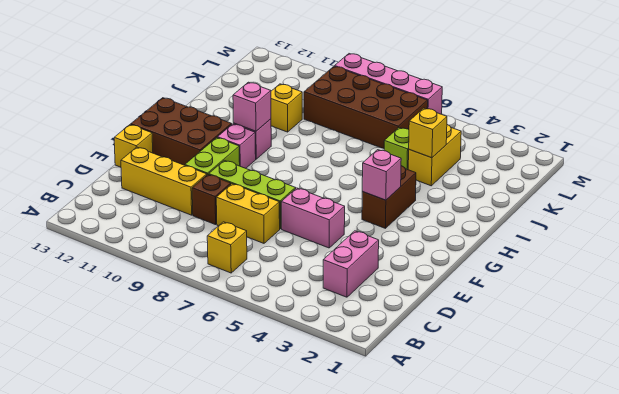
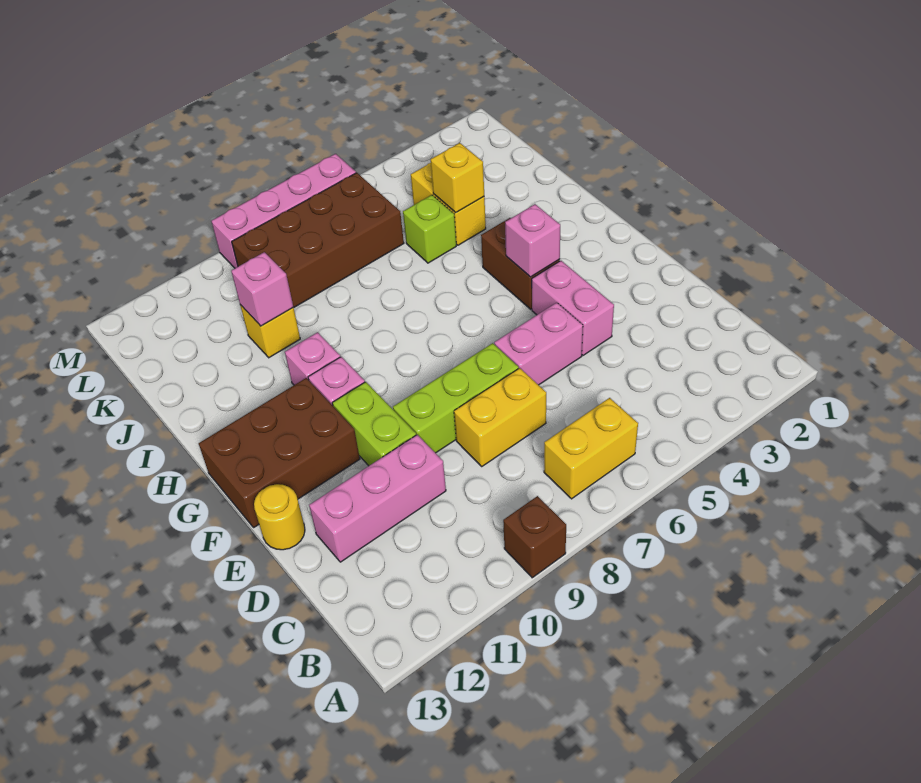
yellow 1x1 brick [207,222,247,273] -> yellow 1x2 brick [544,398,638,499]
pink 1x2 brick [323,231,379,297] -> pink 1x2 brick moved to [532,261,614,355]
brown 1x1 brick [192,174,231,225] -> brown 1x1 brick moved to [503,496,566,578]
yellow 1x3 brick [121,147,207,215] -> pink 1x3 brick [309,435,446,562]
yellow 1x1 brick [114,124,153,167] -> yellow 1x1 round brick [254,484,305,550]
pink 1x1 brick [233,82,271,131] -> pink 1x1 brick moved to [231,252,293,326]

